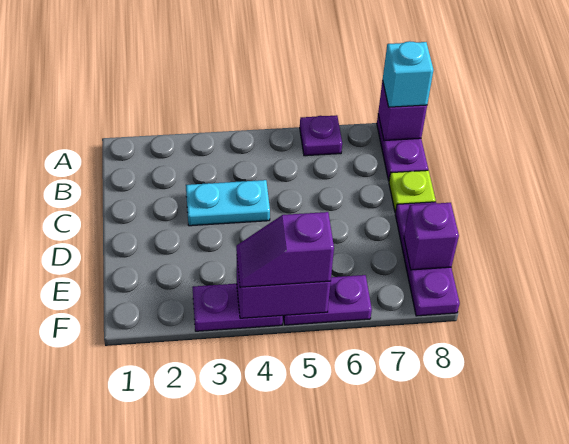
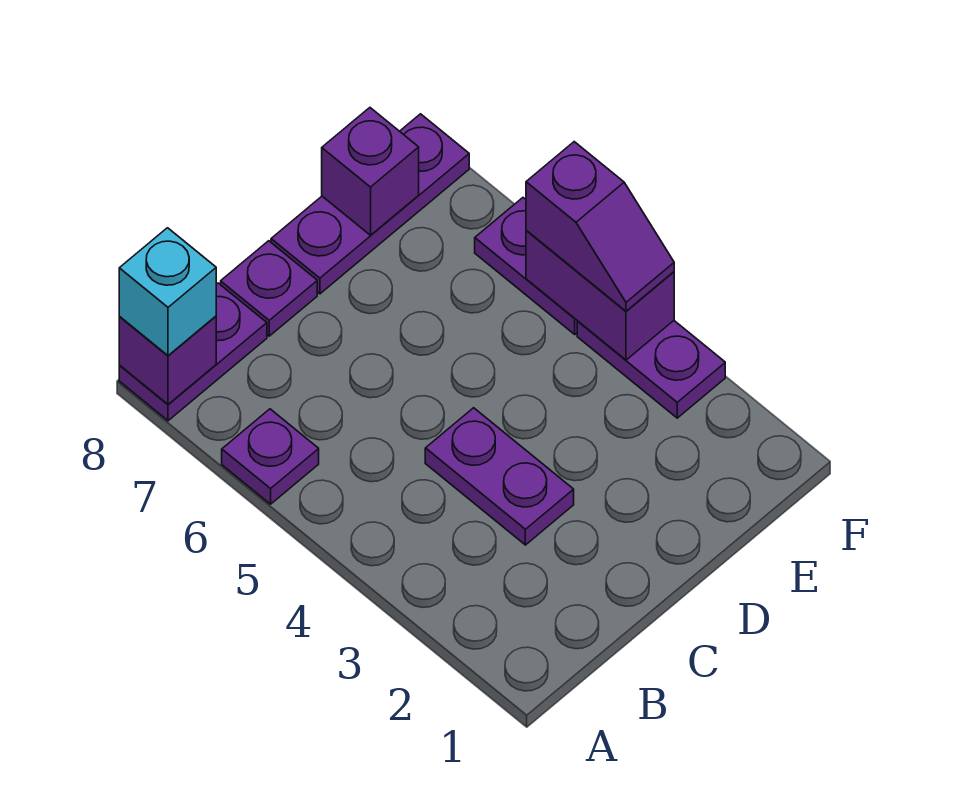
cyan 1x2 plate [186,180,270,226] -> purple 1x2 plate [425,408,574,545]
lime 1x1 plate [389,170,436,213] -> purple 1x1 plate [221,241,317,336]

